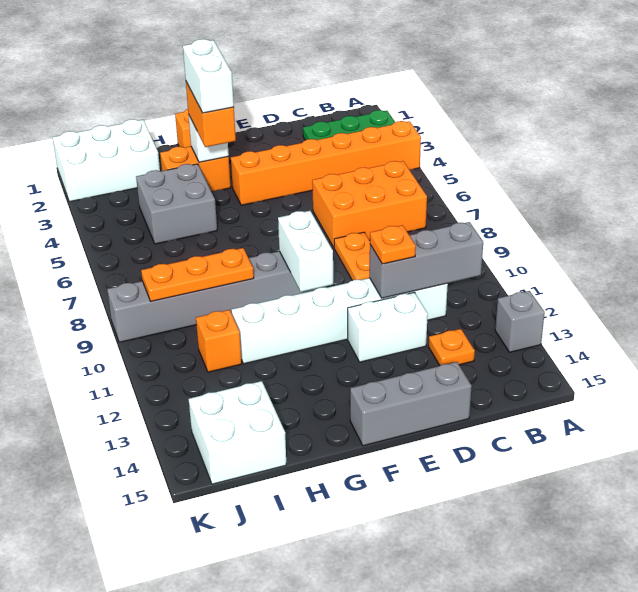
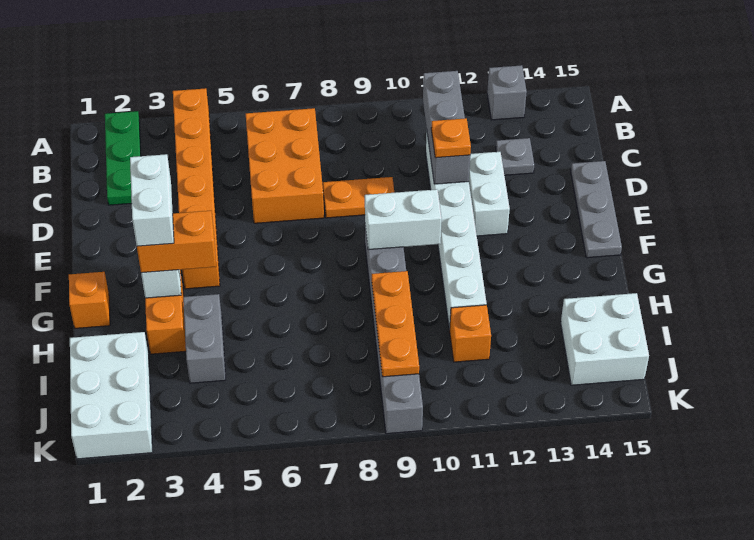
orange 1x1 plate [428,329,475,366] -> grey 1x1 plate [496,138,534,175]
grey 1x3 brick [350,362,472,446] -> grey 1x3 plate [571,161,622,258]
white 1x2 brick [183,39,234,113] -> white 1x2 brick turned to [130,154,174,246]
grey 2x2 brick [136,164,217,244] -> grey 1x2 brick [183,294,226,383]

